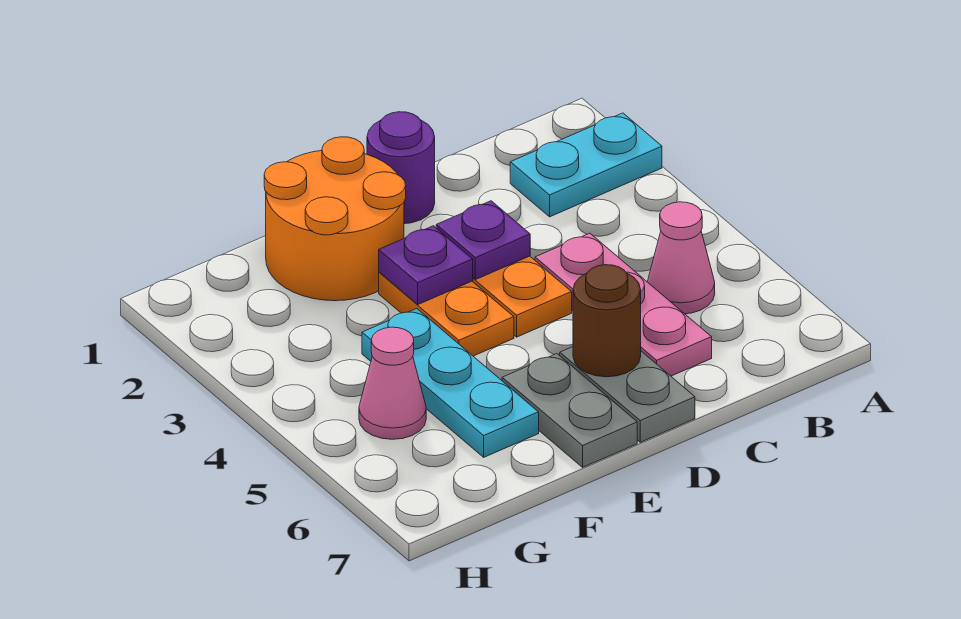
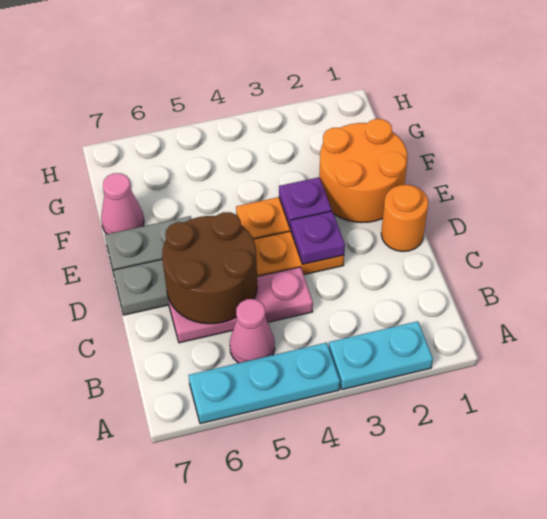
cyan 1x2 plate [510,113,662,217] -> cyan 1x2 plate turned to [329,321,433,390]
purple 1x1 round brick [367,112,435,224] -> orange 1x1 round brick [381,185,428,252]
brown 1x1 round brick [573,265,641,377] -> brown 2x2 round brick [162,212,257,324]
cyan 1x3 plate [362,309,539,457] -> cyan 1x3 plate moved to [189,343,340,424]
pink 1x1 cone [359,327,426,439] -> pink 1x1 cone moved to [101,173,144,234]

